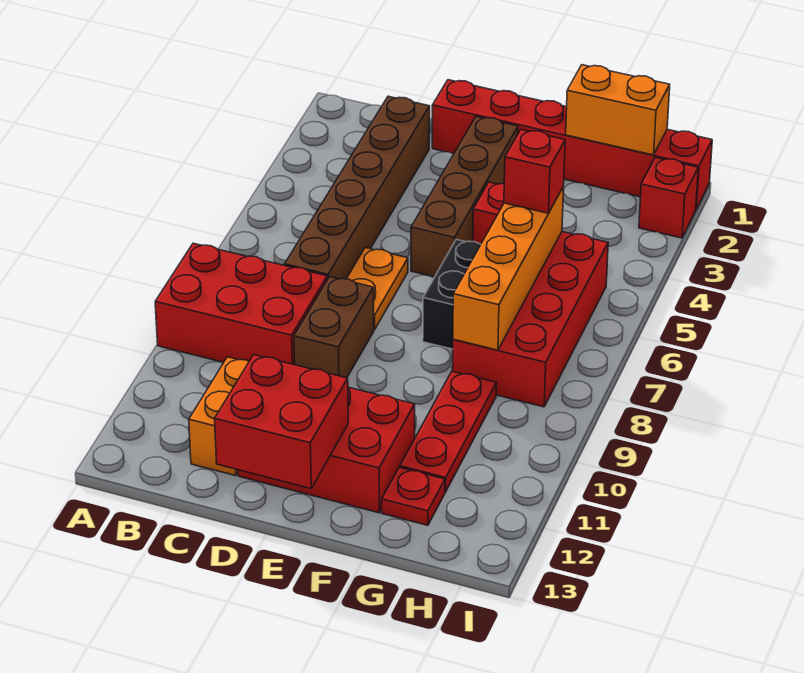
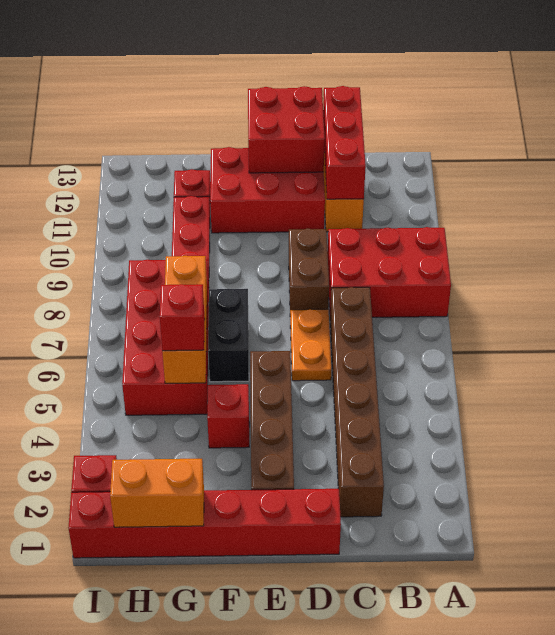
none -> red 1x3 brick [323,86,366,199]
orange 1x4 brick [453,187,564,350] -> orange 1x3 brick [162,256,207,383]

